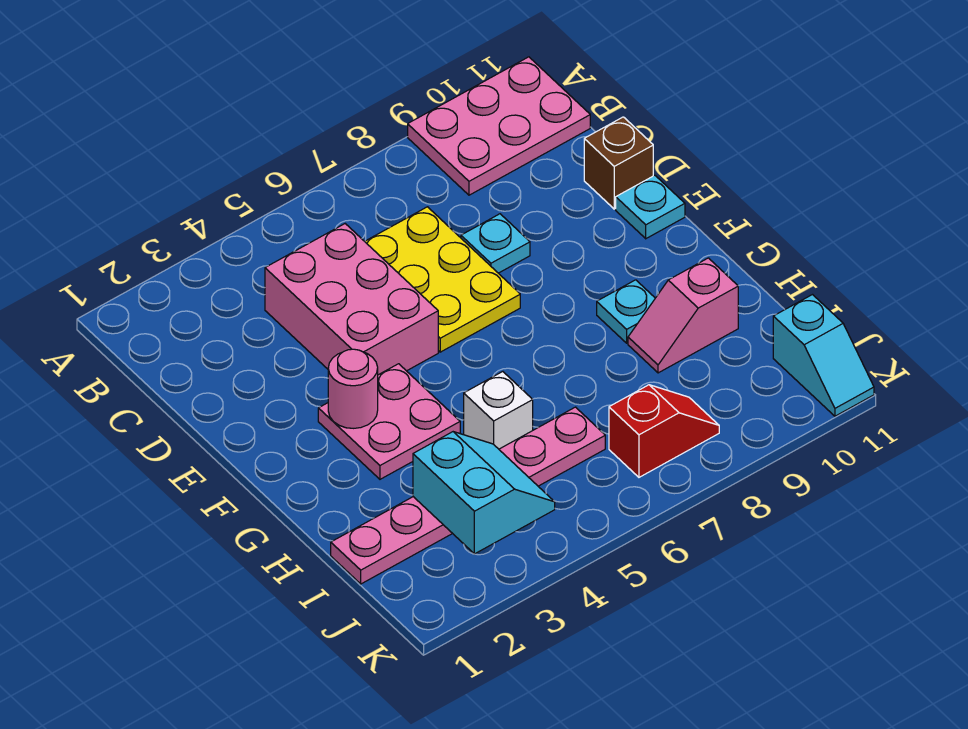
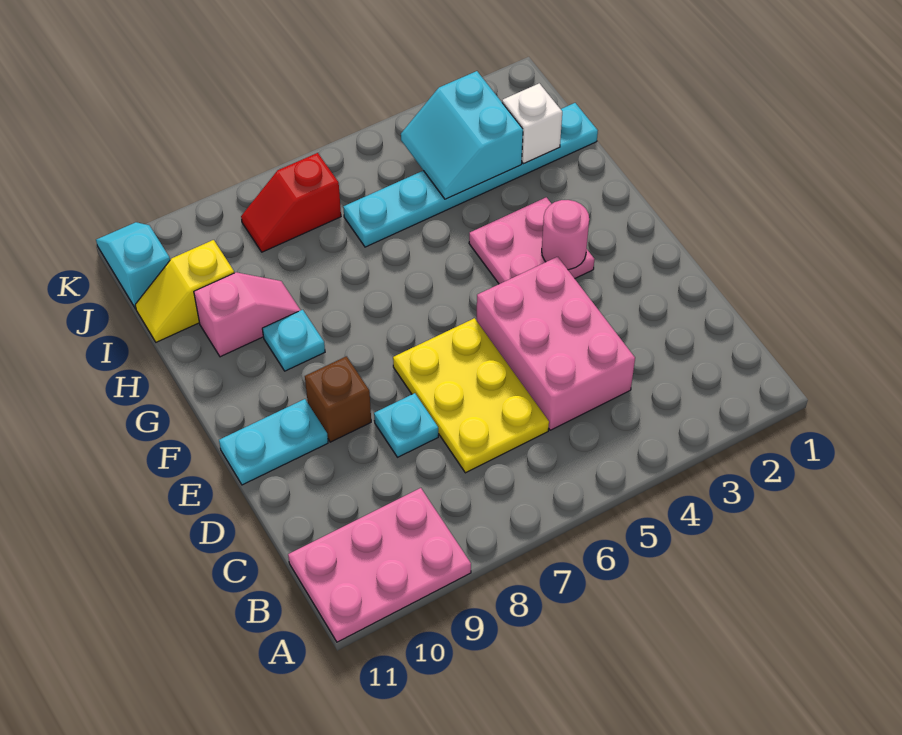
brown 1x1 brick [584,117,653,209] -> brown 1x1 brick moved to [305,356,371,442]
cyan 1x1 plate [616,175,685,239] -> cyan 1x2 plate [219,399,328,485]
white 1x1 brick [464,372,533,449] -> white 1x1 brick moved to [502,83,562,164]
pink 1x6 plate [331,407,605,584] -> cyan 1x6 plate [343,103,598,247]
none -> yellow 1x2 slope [135,240,234,342]

